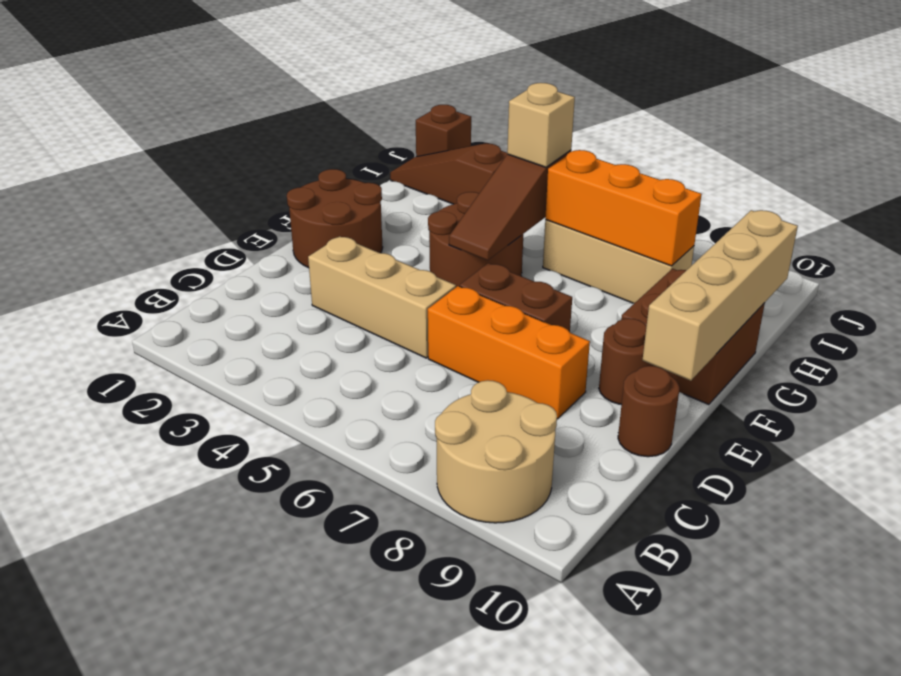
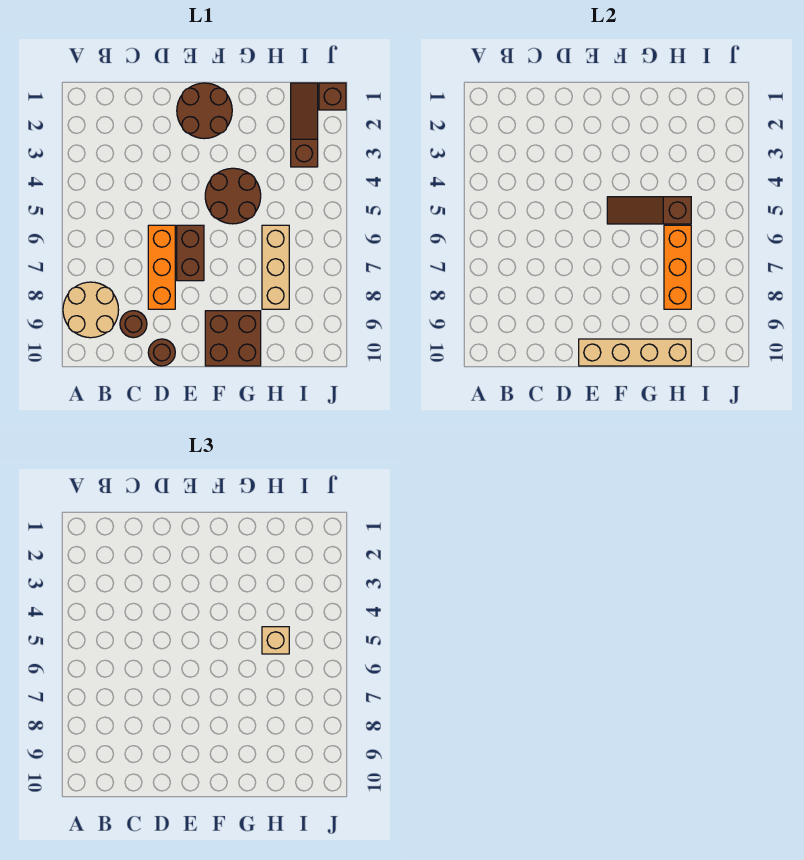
tan 1x3 brick [308,236,456,358] -> none
brown 1x1 round brick [599,318,653,405] -> brown 1x1 round brick moved to [120,311,147,338]

